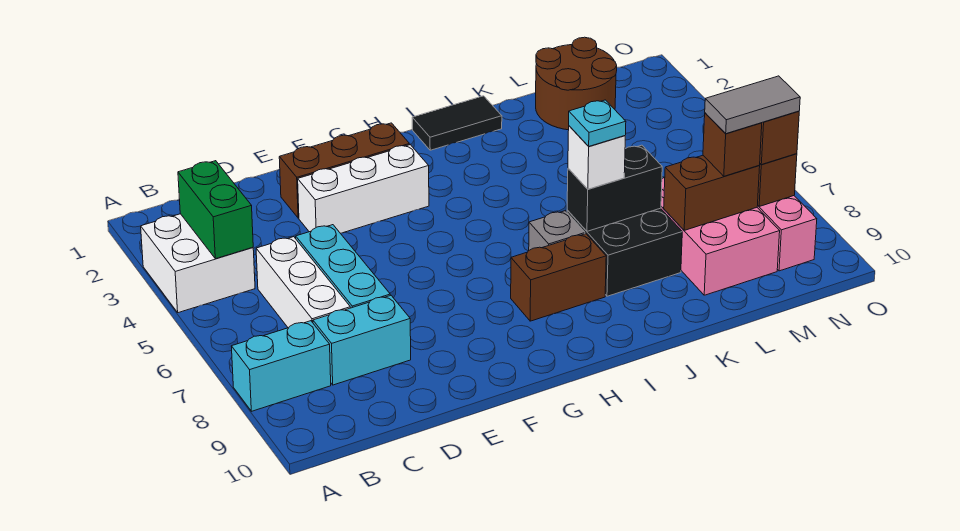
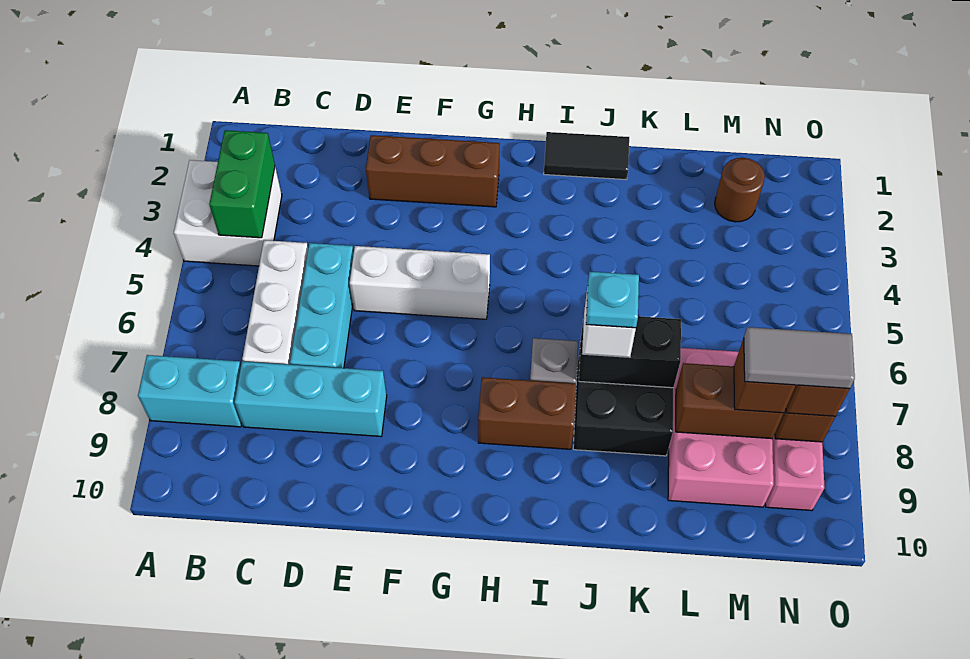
cyan 1x2 brick [313,295,411,385] -> cyan 1x3 brick [235,361,387,436]
white 1x3 brick [298,145,429,233] -> white 1x3 brick moved to [350,246,490,319]
brown 2x2 round brick [536,37,617,130] -> brown 1x1 round brick [715,158,765,222]

